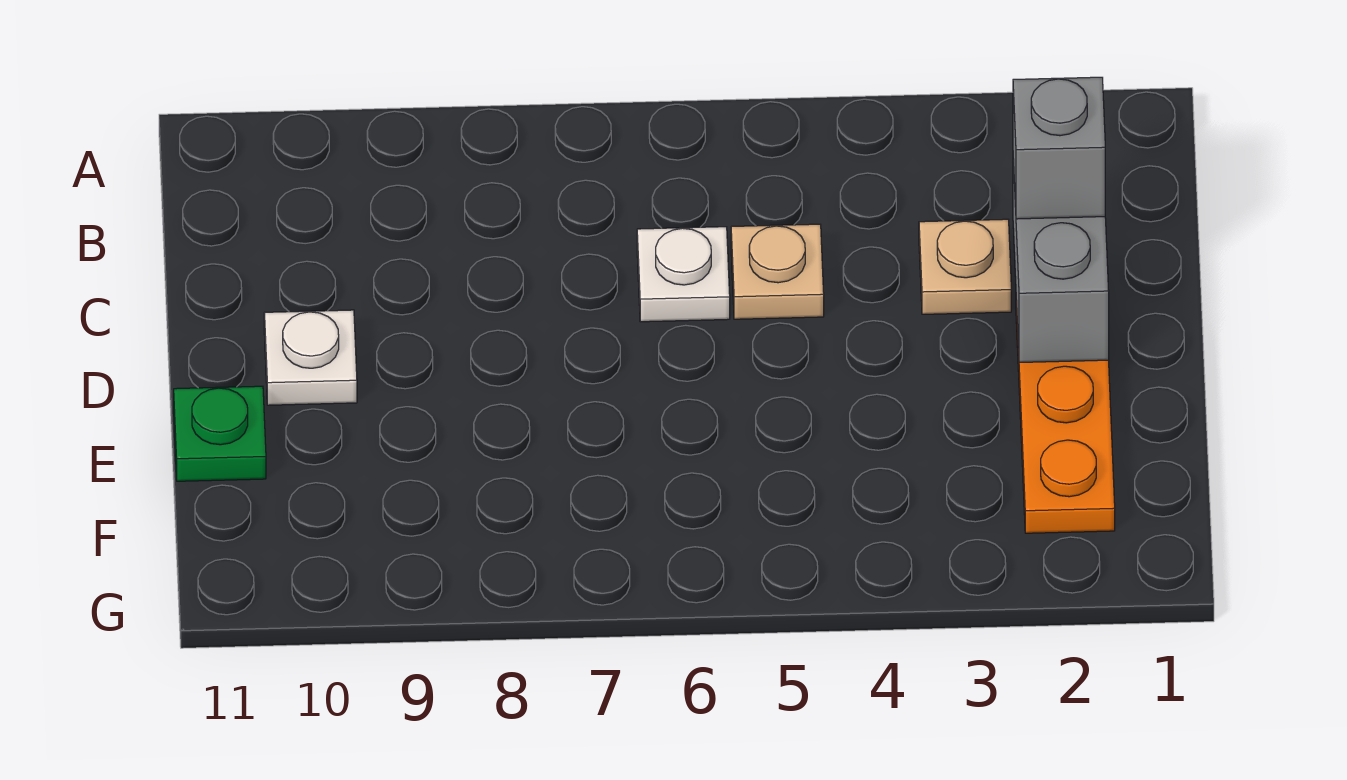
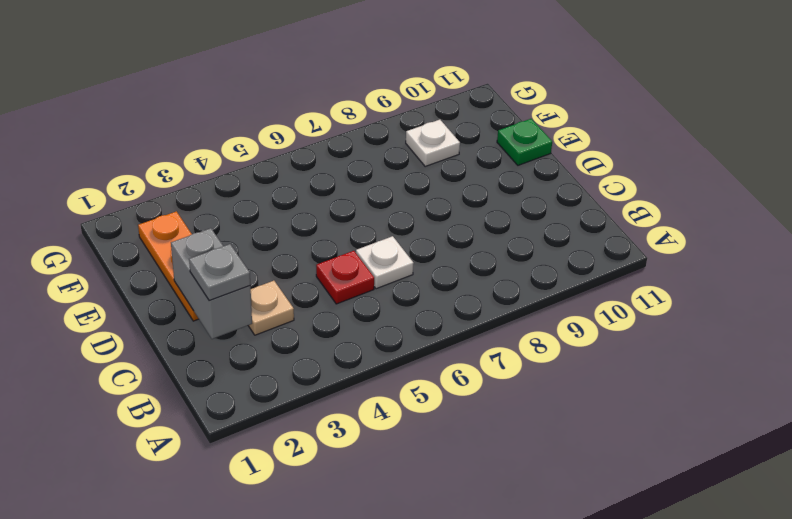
grey 1x1 brick [1013,77,1105,219] -> grey 1x1 plate [189,244,250,301]
tan 1x1 plate [731,224,824,319] -> red 1x1 plate [316,251,374,304]
white 1x1 plate [264,310,357,405] -> white 1x1 plate moved to [406,120,460,167]

